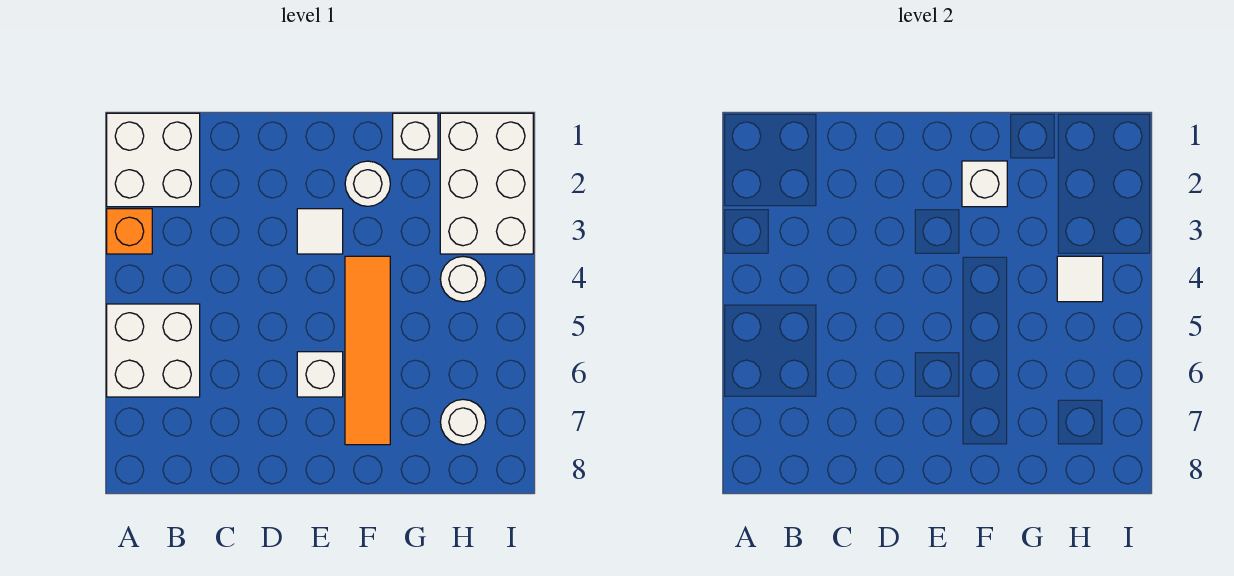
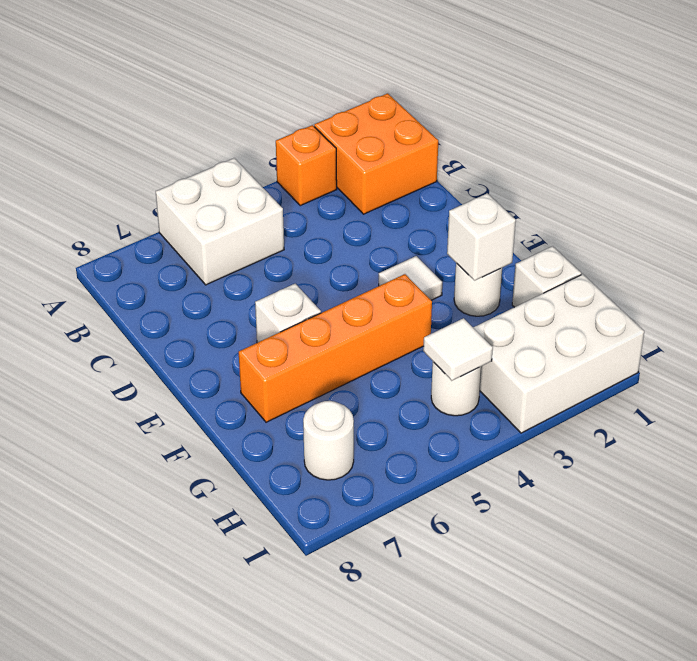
white 2x2 brick [107,113,200,207] -> orange 2x2 brick [314,93,438,214]
orange 1x4 tile [345,256,390,445] -> orange 1x4 brick [239,274,432,422]

